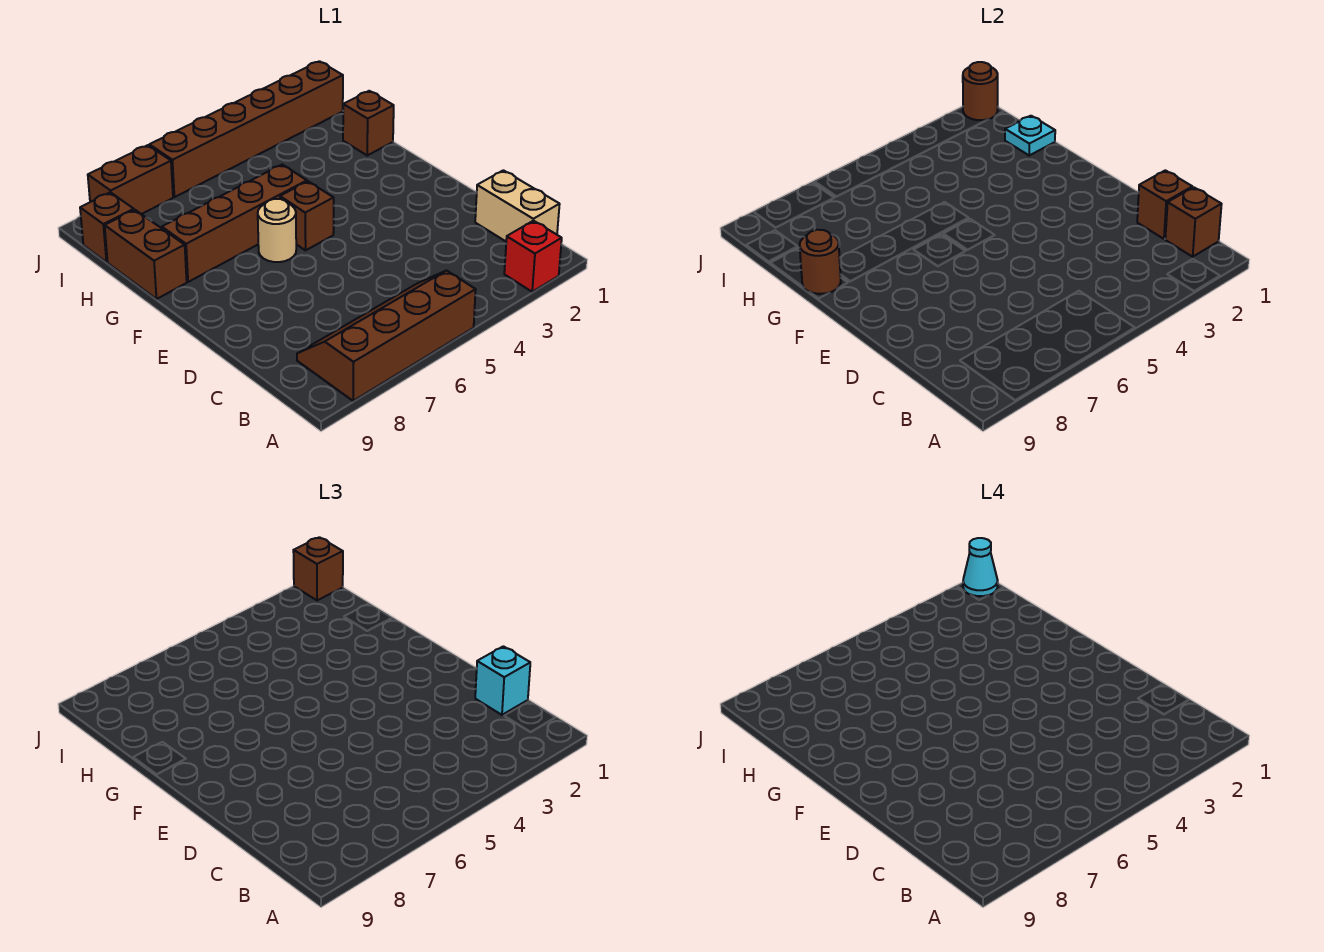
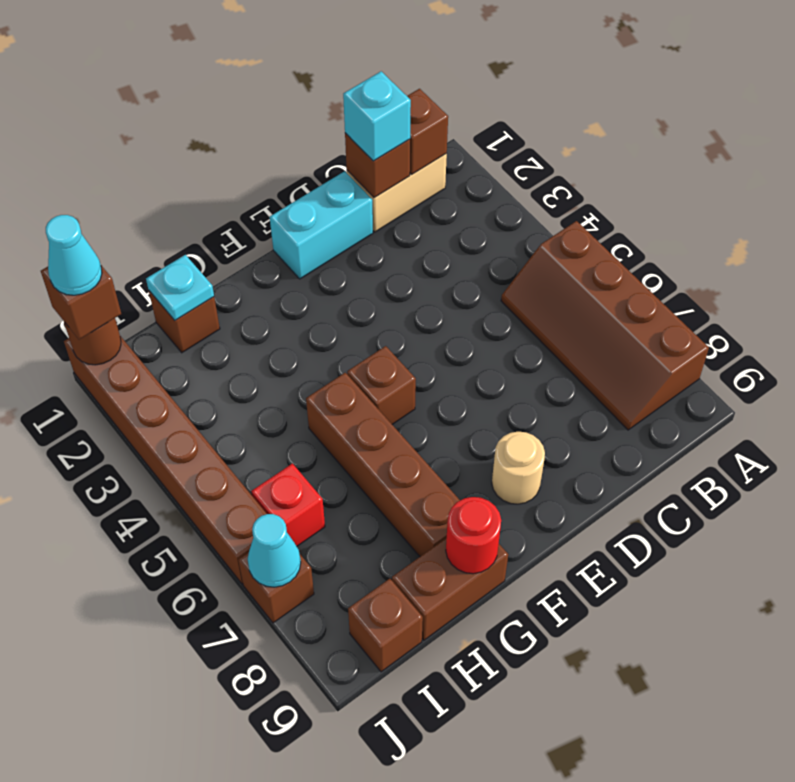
red 1x1 brick [504,221,562,292] -> red 1x1 brick moved to [251,464,325,546]
none -> cyan 1x2 brick [270,171,373,279]
tan 1x1 round brick [258,199,296,262] -> tan 1x1 round brick moved to [492,432,545,504]
brown 1x1 round brick [800,230,841,294] -> red 1x1 round brick [446,497,501,574]
brown 1x2 brick [88,145,173,214] -> brown 1x1 brick [238,552,314,623]
none -> cyan 1x1 cone [248,514,301,587]

